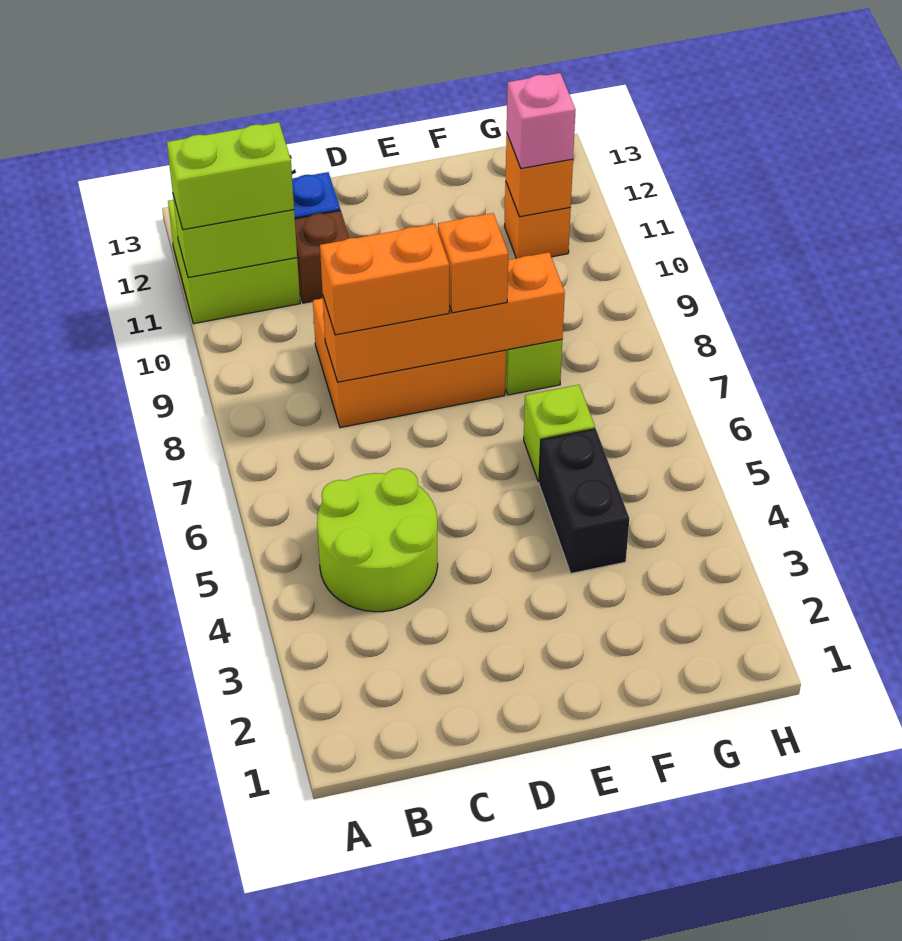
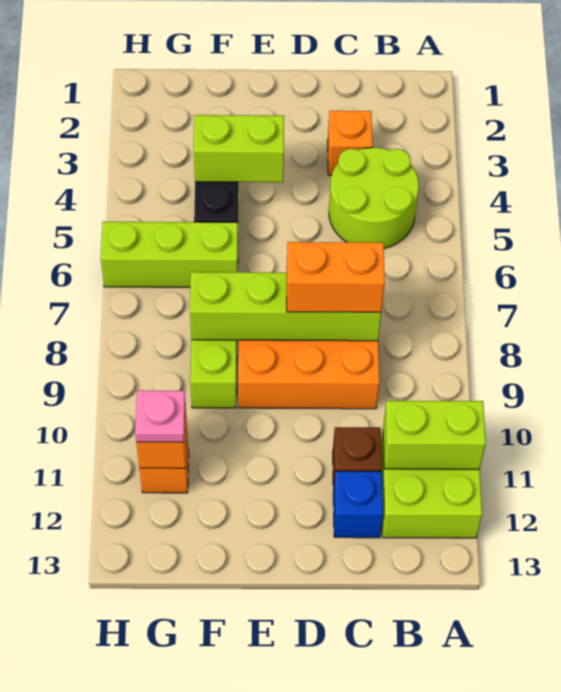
lime 1x2 brick [167,122,294,230] -> lime 1x2 brick moved to [194,115,284,182]
orange 1x4 brick [323,252,565,382] -> lime 1x4 brick [190,272,381,341]
orange 1x1 brick [438,213,508,313] -> orange 1x1 brick moved to [328,111,372,175]
lime 1x1 brick [524,385,595,482] -> lime 1x3 brick [101,222,238,287]
pink 1x1 brick [507,73,576,169] -> pink 1x1 plate [135,390,185,442]

